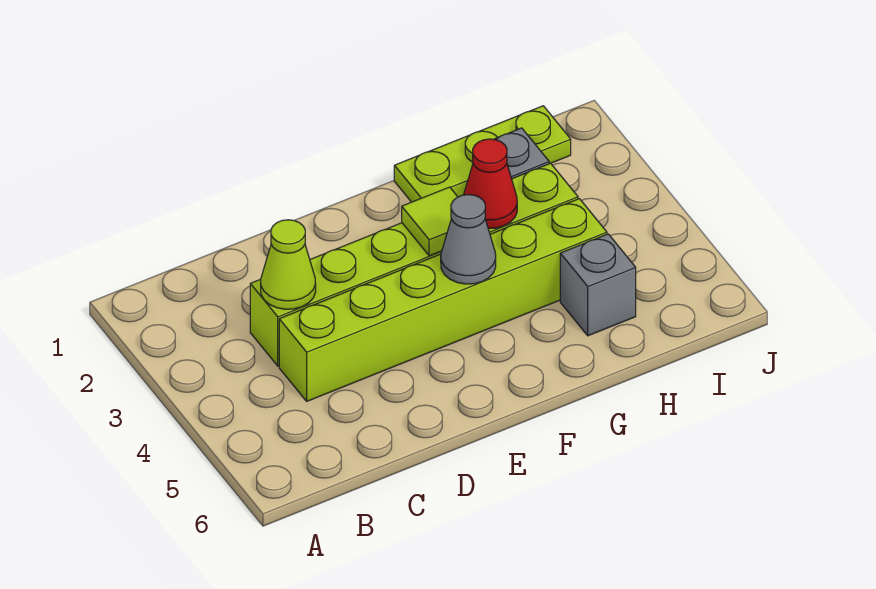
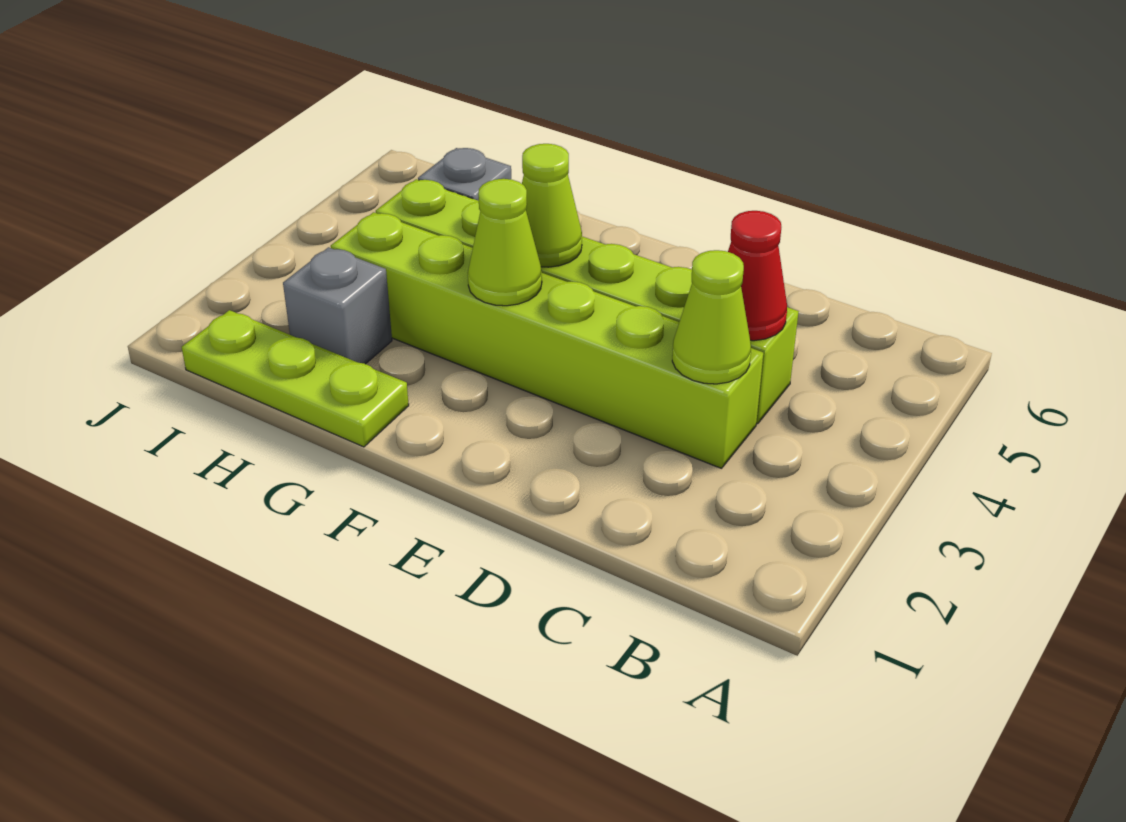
lime 1x1 tile [402,187,457,256] -> lime 1x1 cone [468,179,542,306]
grey 1x1 cone [441,195,496,284] -> lime 1x1 cone [522,144,582,267]
red 1x1 cone [464,139,517,229] -> red 1x1 cone moved to [728,211,787,341]

